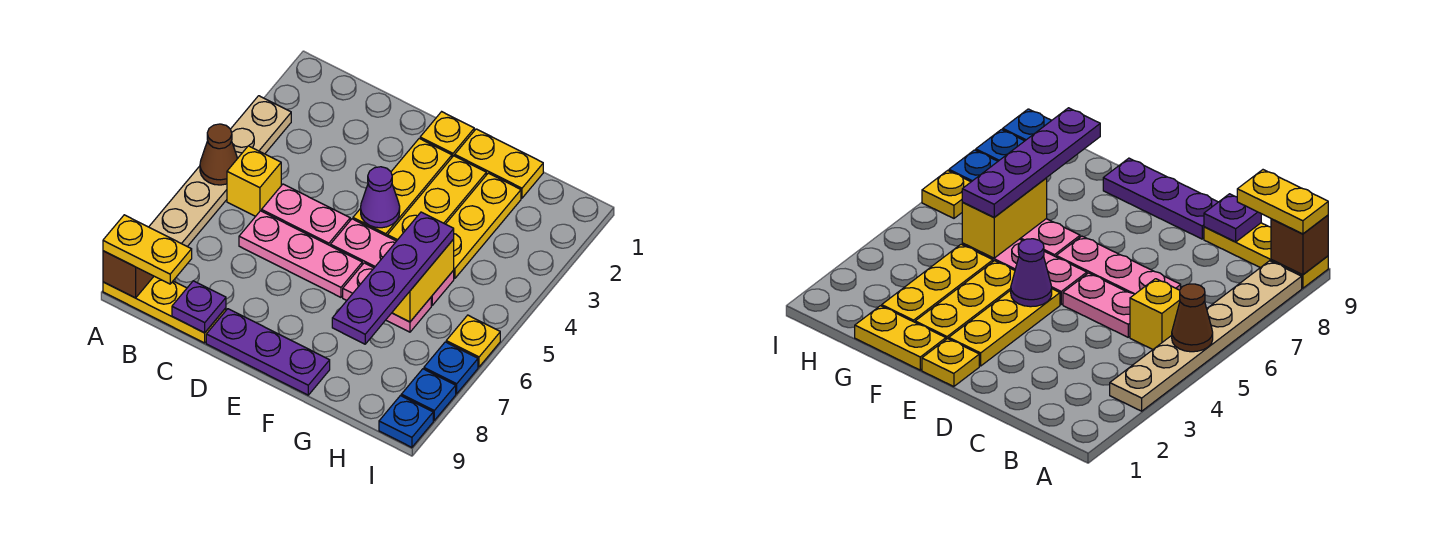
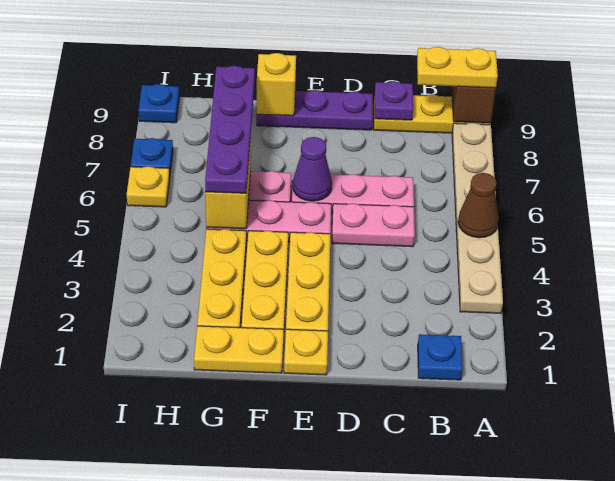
yellow 1x1 brick [227,146,281,216] -> yellow 1x1 brick moved to [257,53,296,116]
purple 1x1 cone [361,167,400,228] -> purple 1x1 cone moved to [293,137,332,201]
blue 1x1 plate [401,369,456,420] -> blue 1x1 plate moved to [418,334,463,380]

